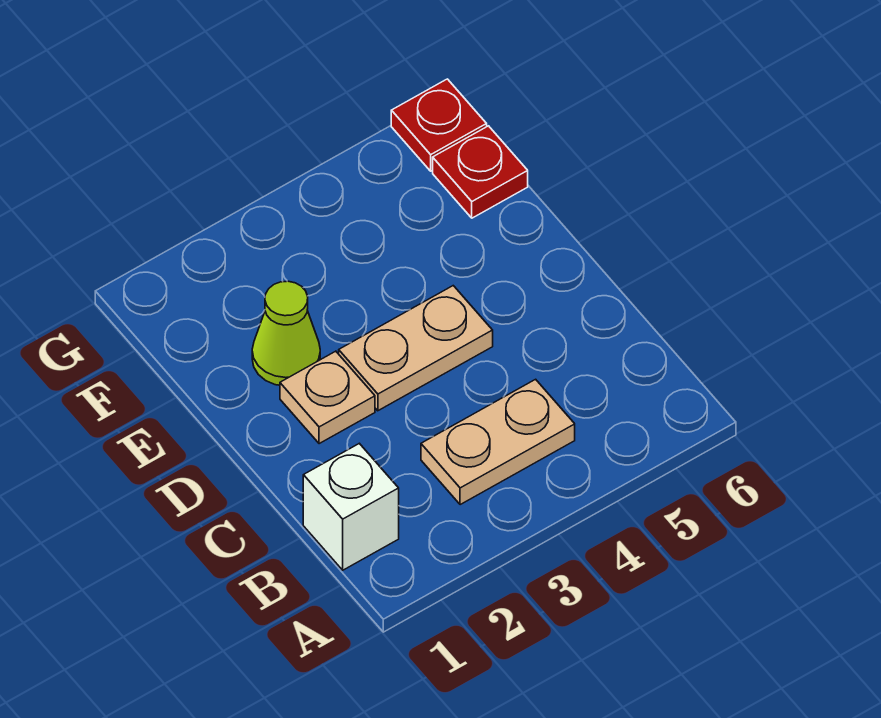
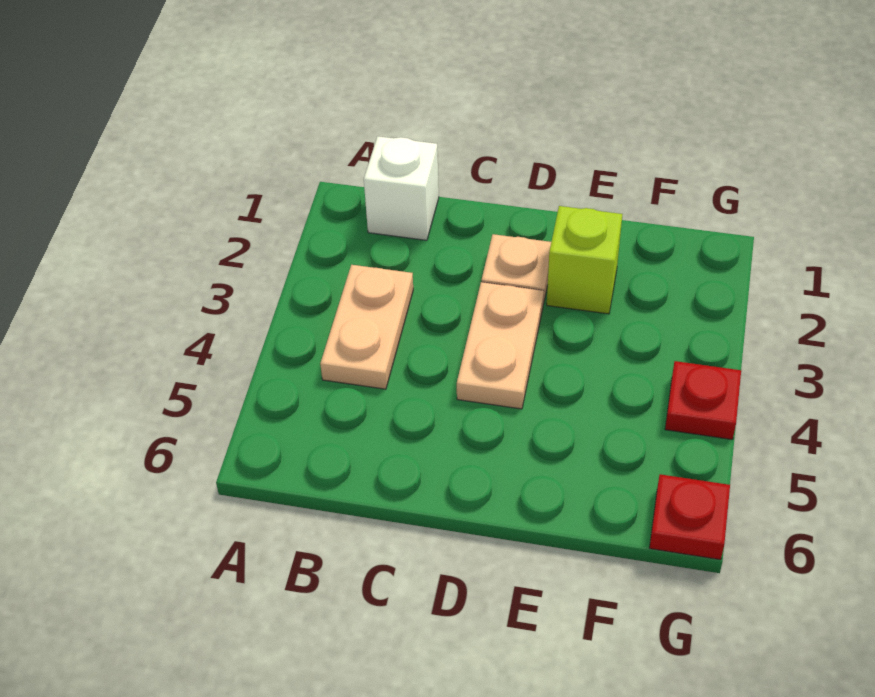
lime 1x1 cone [252,281,320,385] -> lime 1x1 brick [547,206,622,314]
red 1x1 plate [433,126,528,218] -> red 1x1 plate moved to [665,361,741,439]

